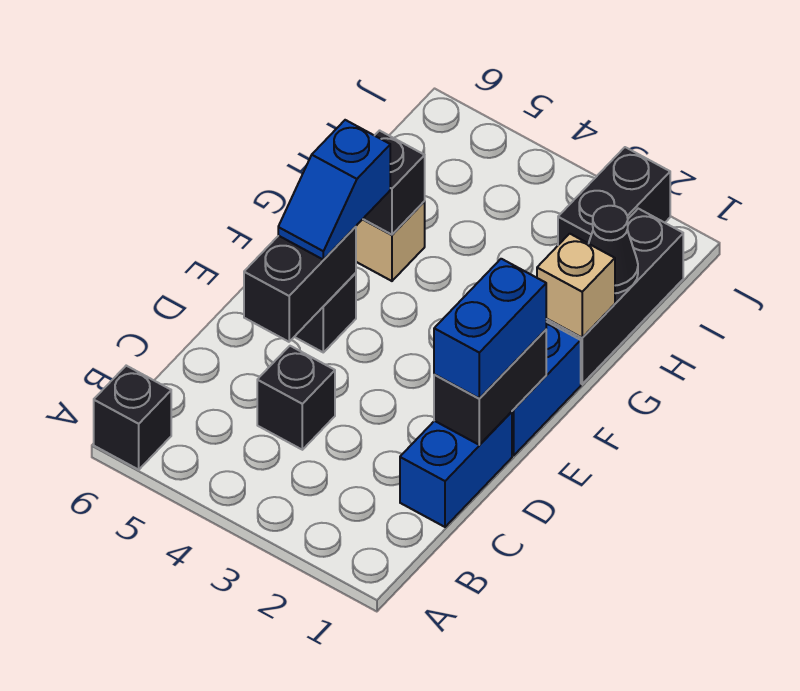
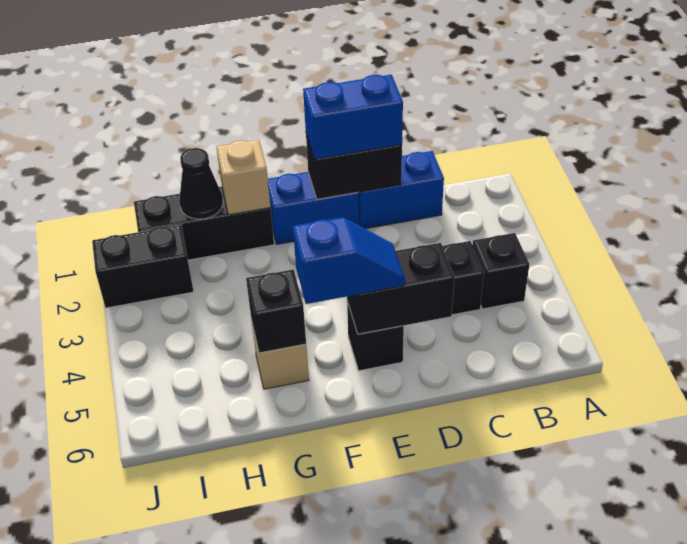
black 1x1 brick [94,366,171,470] -> black 1x1 brick moved to [472,233,530,309]

